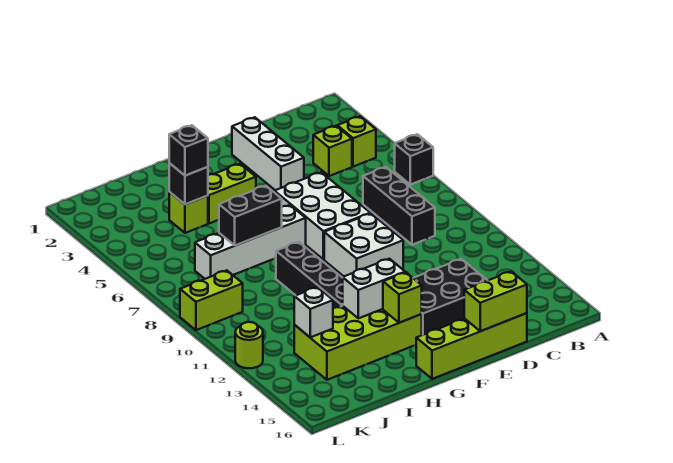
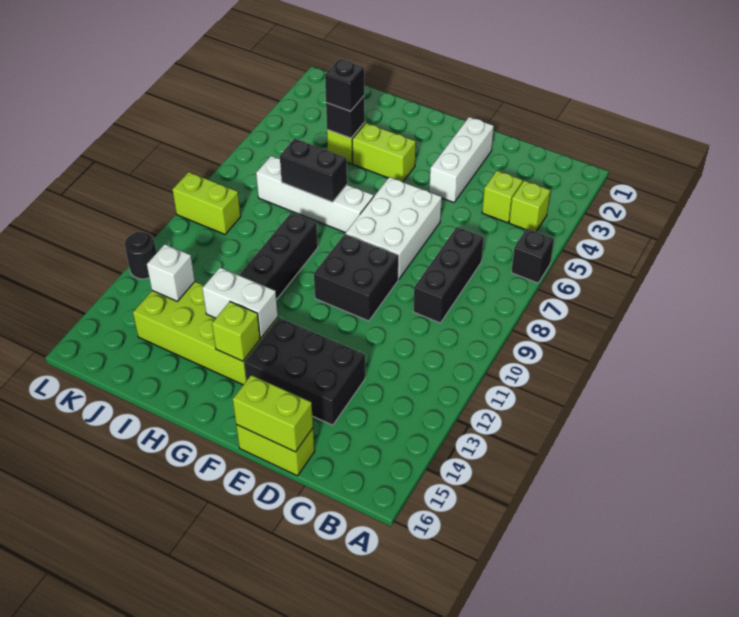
lime 1x4 brick [416,313,527,379] -> lime 1x2 brick [236,425,315,476]
white 2x2 brick [324,213,403,276] -> black 2x2 brick [314,234,399,321]
lime 1x1 round brick [235,322,263,368] -> black 1x1 round brick [124,231,157,279]

